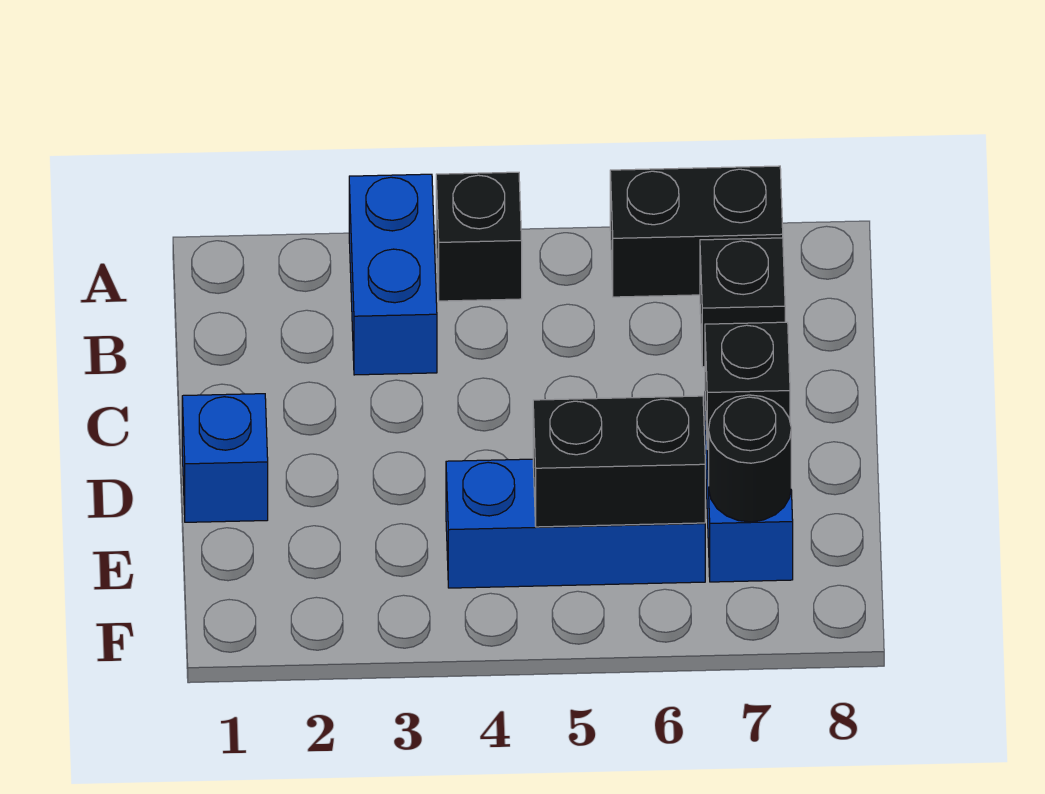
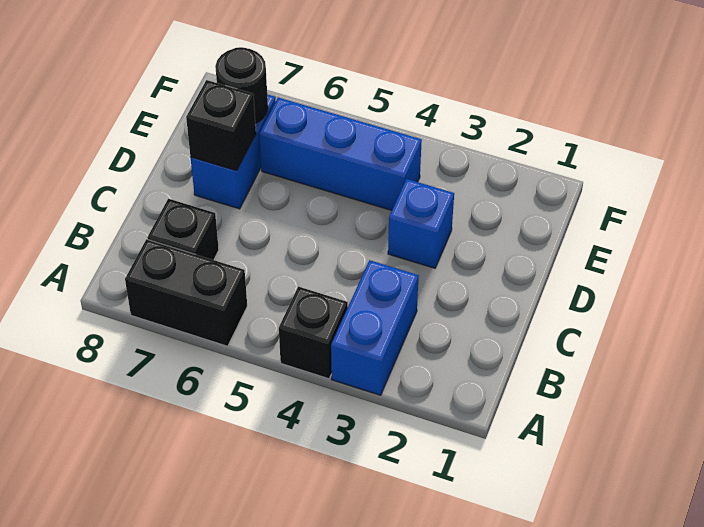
blue 1x1 brick [182,394,268,522] -> blue 1x1 brick moved to [388,179,454,268]
black 1x2 brick [533,396,705,527] -> none

